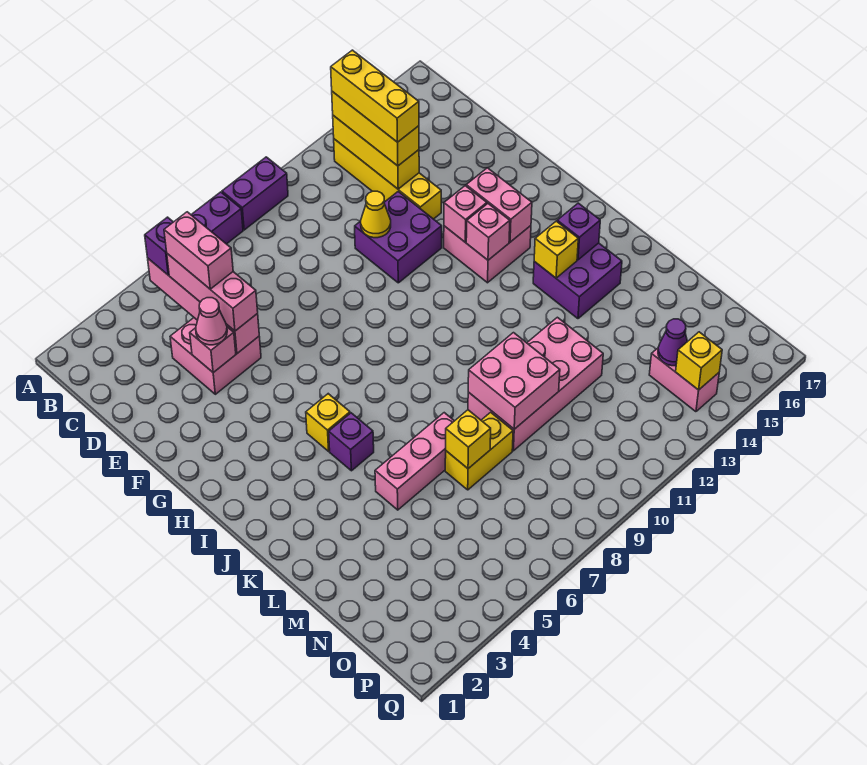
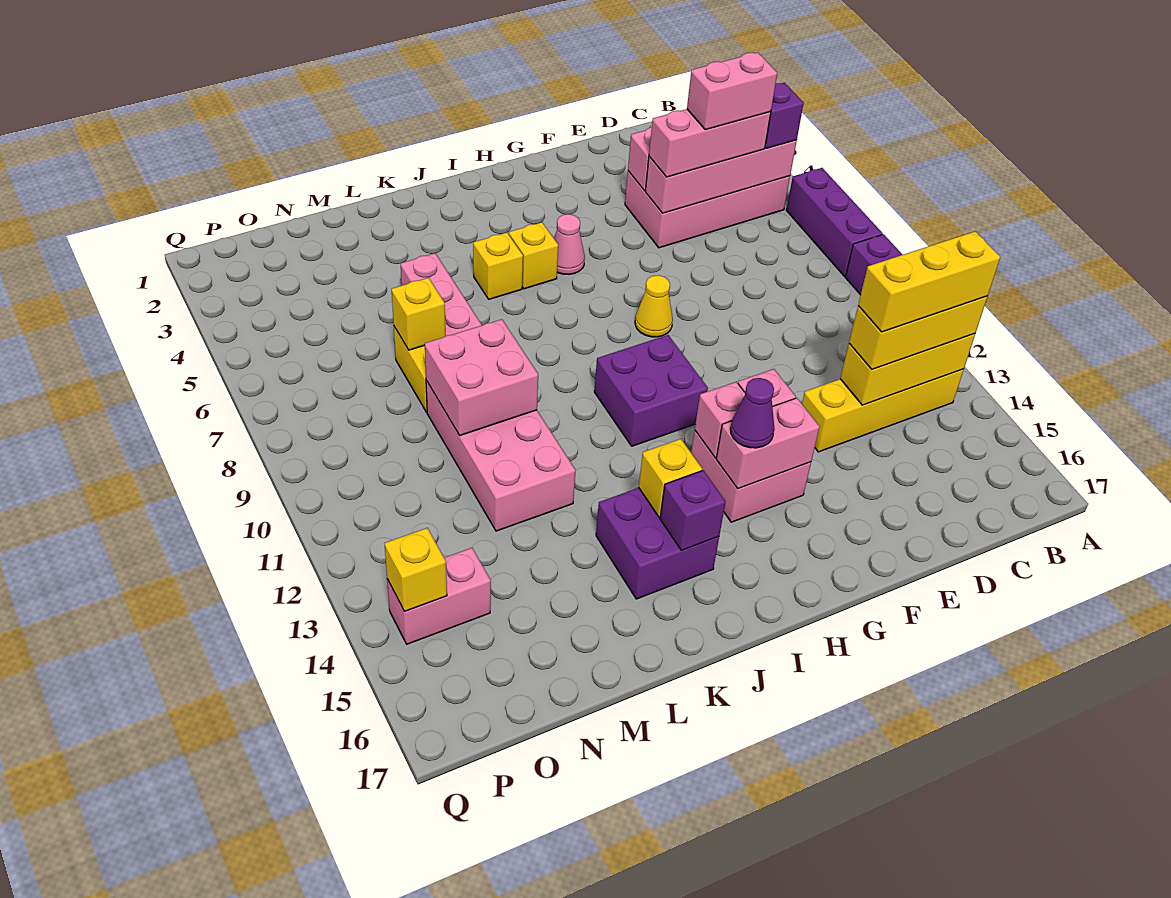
pink 2x2 brick [170,318,261,394] -> pink 2x4 brick [625,171,790,248]
pink 1x1 cone [196,298,227,345] -> pink 1x1 cone moved to [554,214,585,274]
purple 2x2 brick [355,191,442,283] -> purple 2x2 brick moved to [594,335,708,446]
yellow 1x1 cone [361,191,391,238] -> yellow 1x1 cone moved to [635,275,673,337]
purple 1x1 brick [329,413,374,471] -> yellow 1x1 brick [473,233,523,299]
purple 1x1 cone [658,319,687,366] -> purple 1x1 cone moved to [730,378,774,448]

